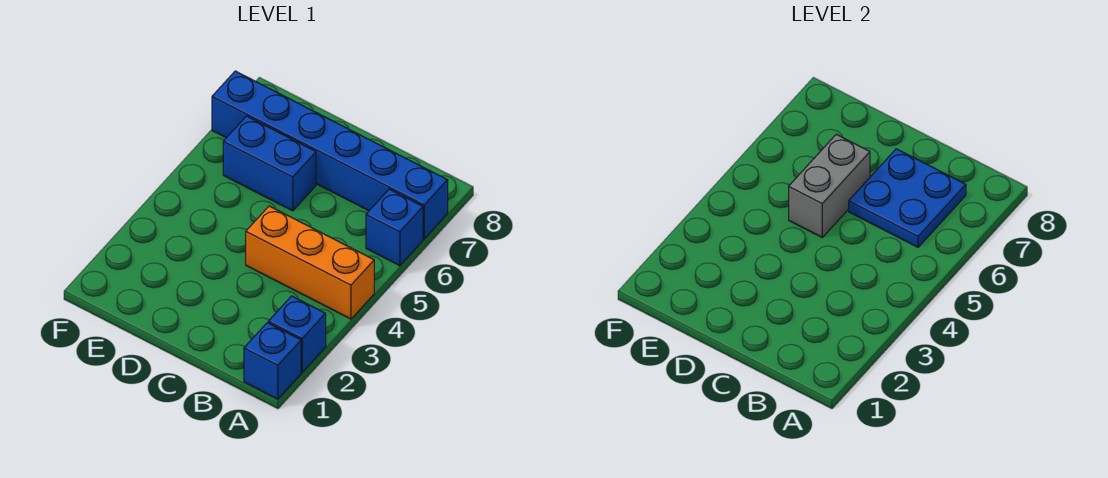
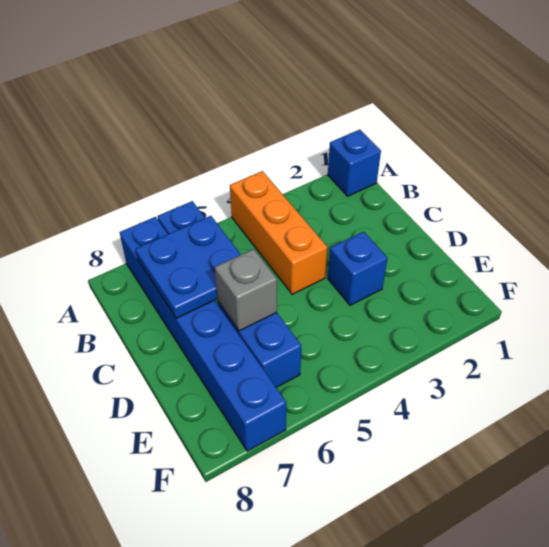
blue 1x1 brick [268,296,326,372] -> blue 1x1 brick moved to [328,232,388,305]
grey 1x2 brick [789,134,870,237] -> grey 1x1 brick [215,249,277,331]

